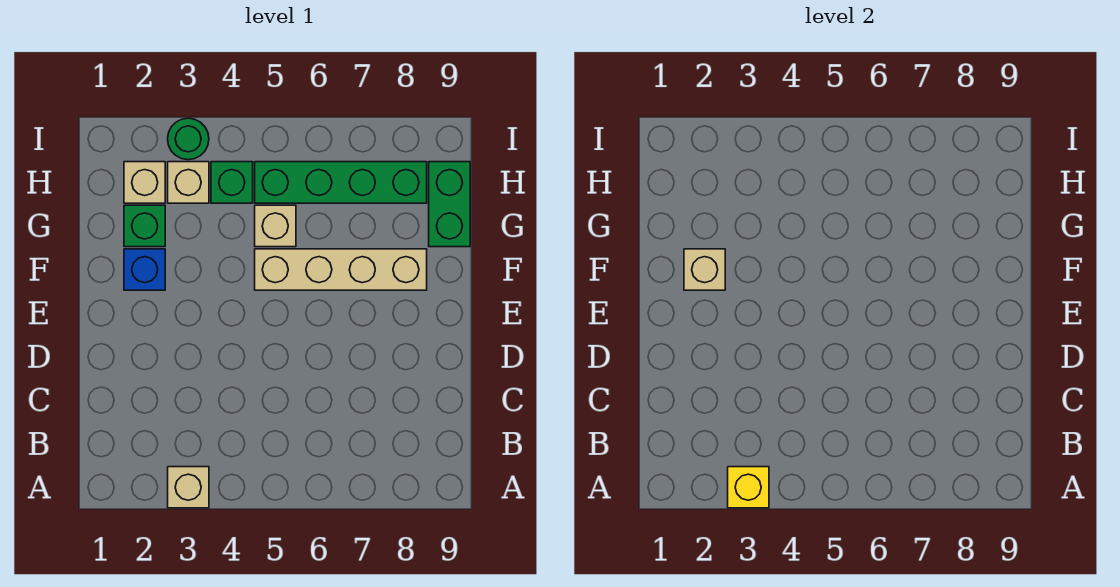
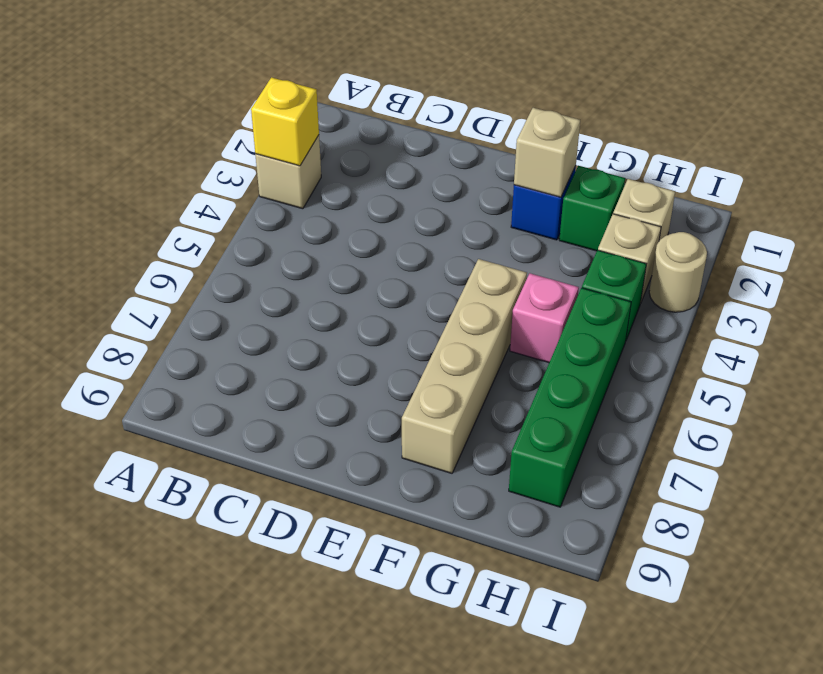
tan 1x1 brick [255,205,296,247] -> pink 1x1 brick [510,273,579,363]
green 1x2 brick [429,162,470,247] -> none
green 1x1 round brick [168,118,209,160] -> tan 1x1 round brick [649,232,707,312]

